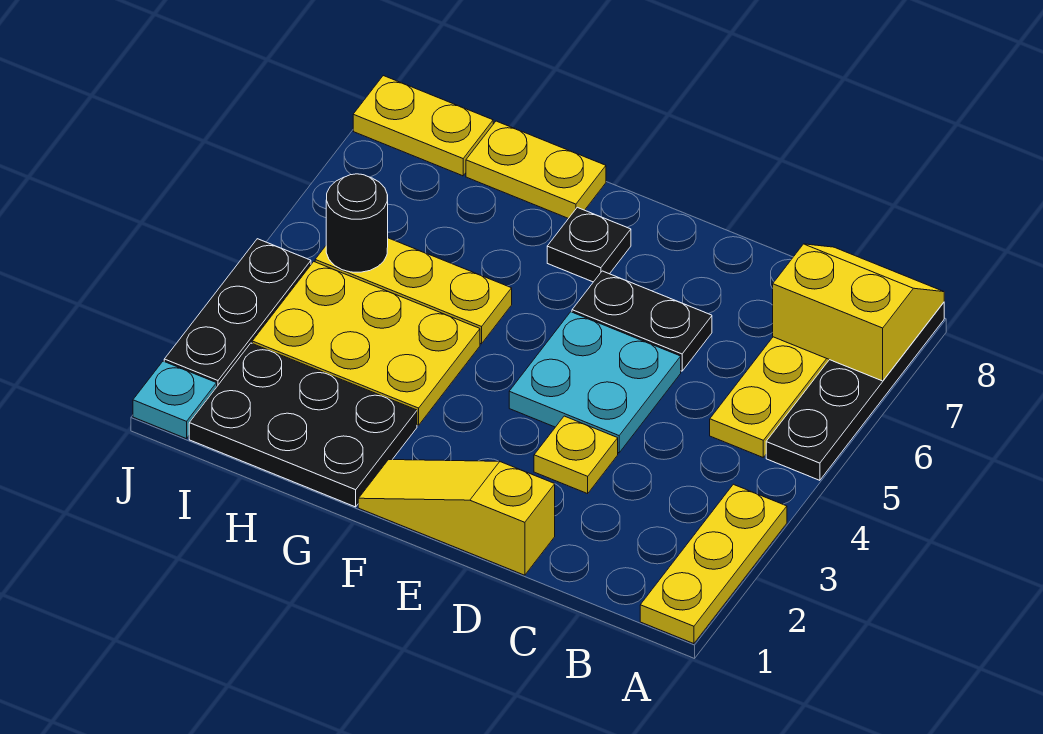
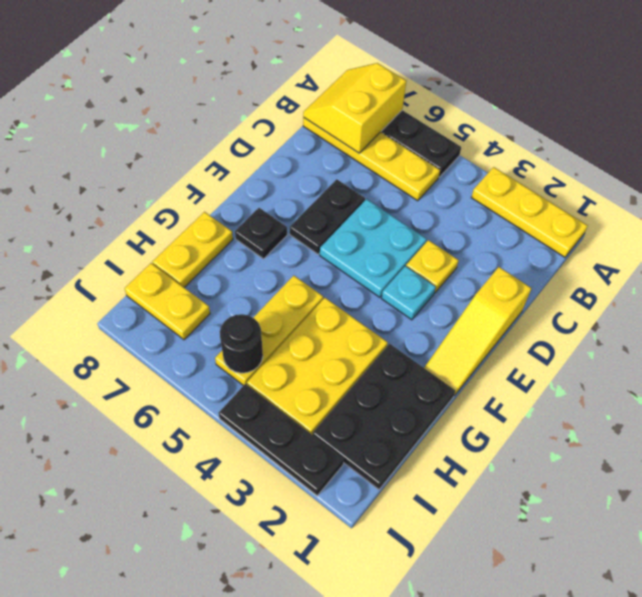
yellow 1x2 plate [353,76,493,176] -> yellow 1x2 plate turned to [125,263,210,340]
cyan 1x1 plate [133,361,217,439] -> cyan 1x1 plate moved to [382,266,436,320]

